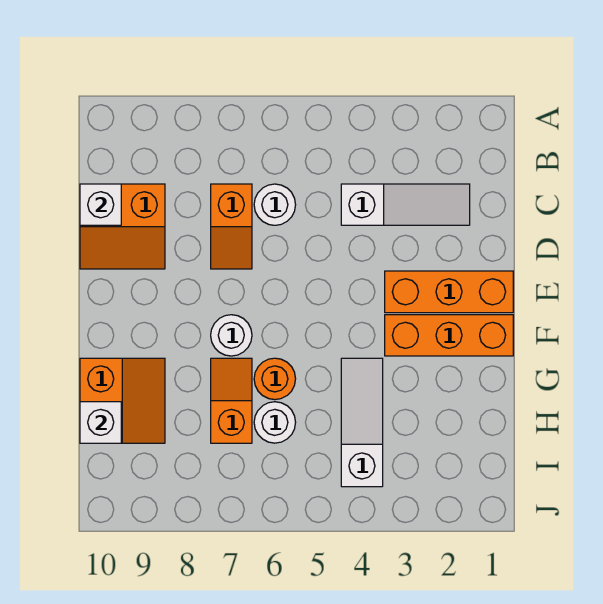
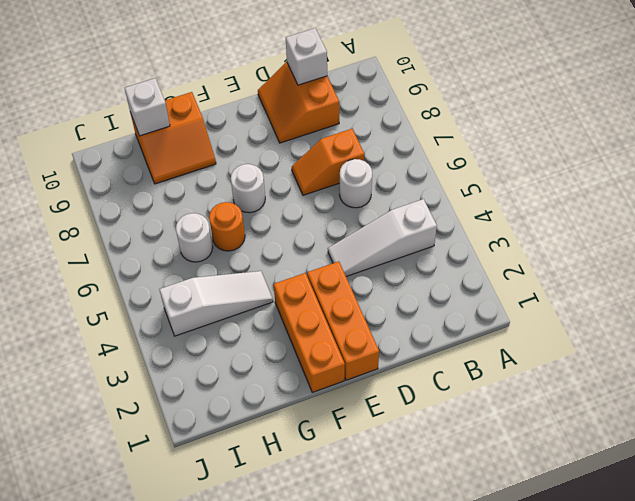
white 1x3 slope [341,184,470,225] -> white 1x3 slope turned to [328,199,437,276]
orange 1x2 slope [211,358,252,443] -> none

